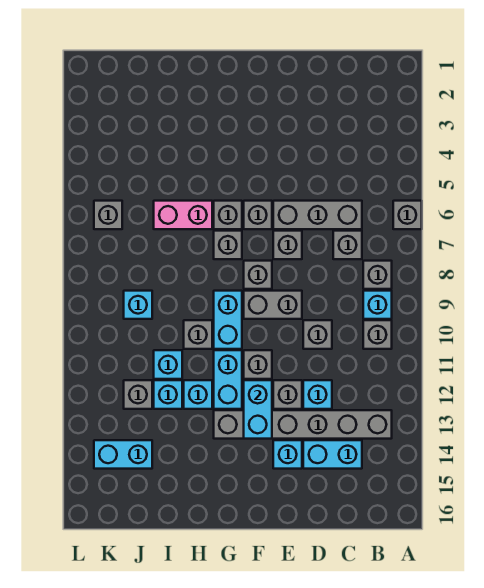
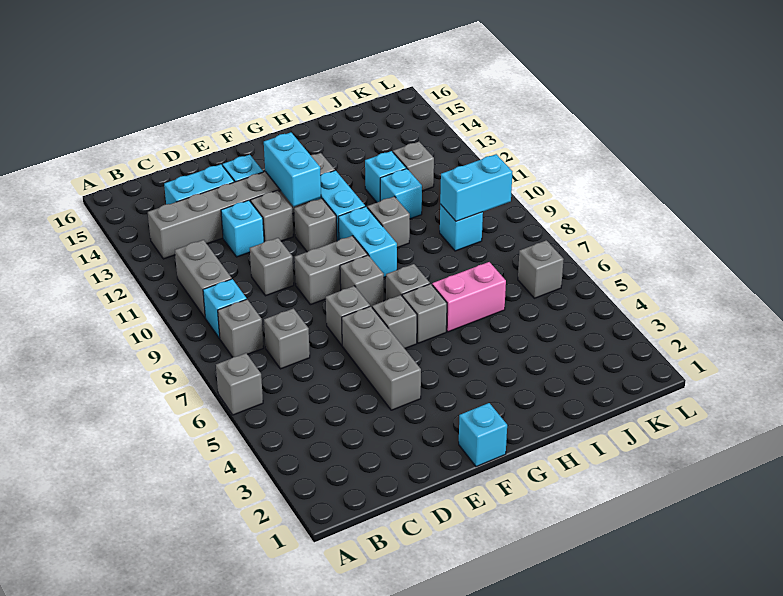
grey 1x1 brick [363,320,392,349] -> grey 1x2 brick [175,240,232,317]
grey 1x3 brick [273,201,362,229] -> grey 1x3 brick turned to [342,306,421,410]
cyan 1x1 brick [184,380,212,409] -> cyan 1x1 brick moved to [459,403,507,467]
cyan 1x2 brick [94,440,152,469] -> cyan 1x2 brick moved to [440,154,512,221]

